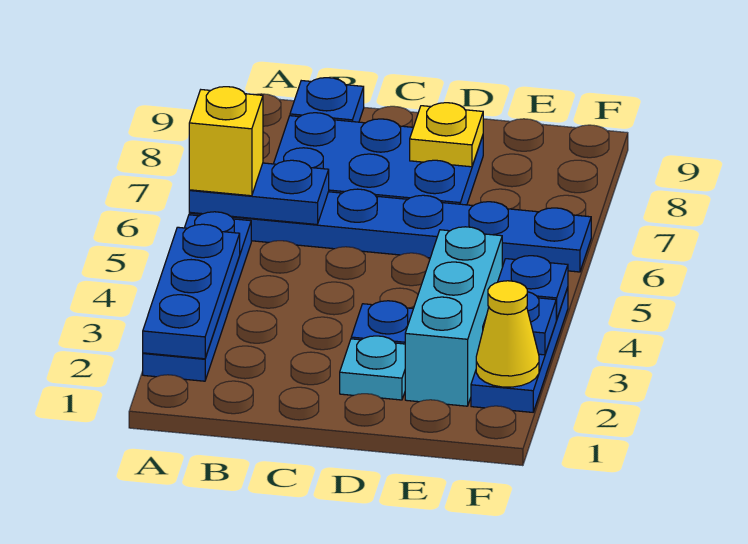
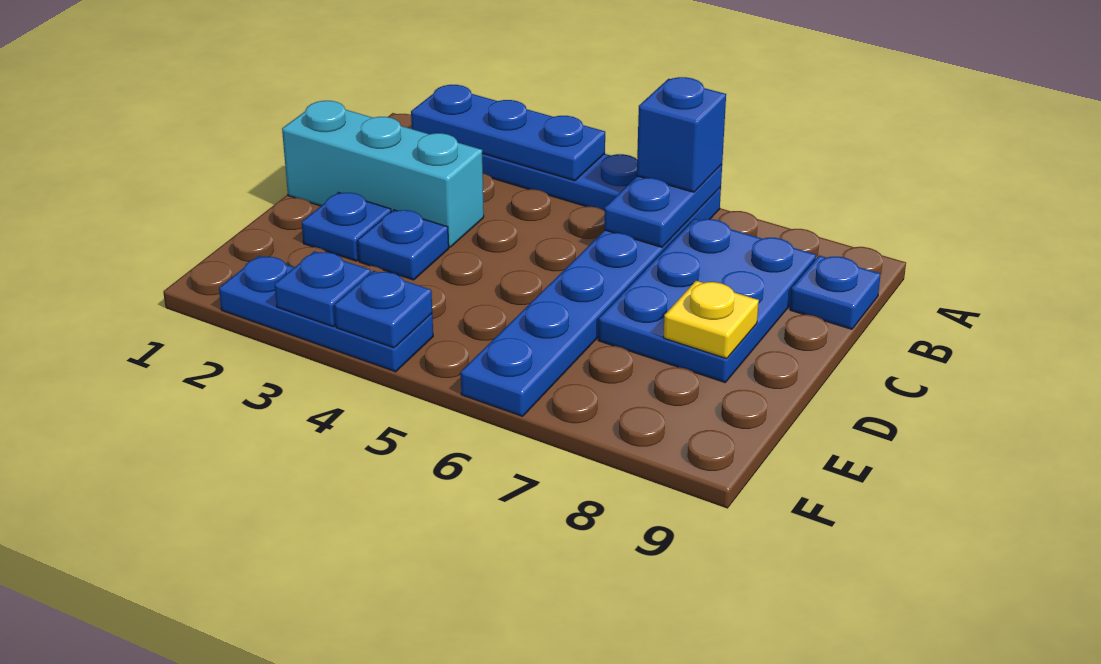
yellow 1x1 brick [189,87,263,196] -> blue 1x1 brick [637,77,726,192]
cyan 1x1 plate [340,336,405,400] -> blue 1x1 plate [302,192,391,261]
cyan 1x3 brick [405,227,502,406] -> cyan 1x3 brick moved to [282,101,484,247]
yellow 1x1 cone [476,281,539,387] -> none

